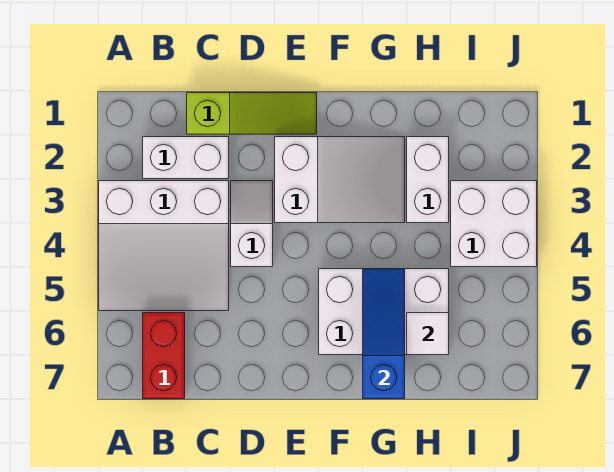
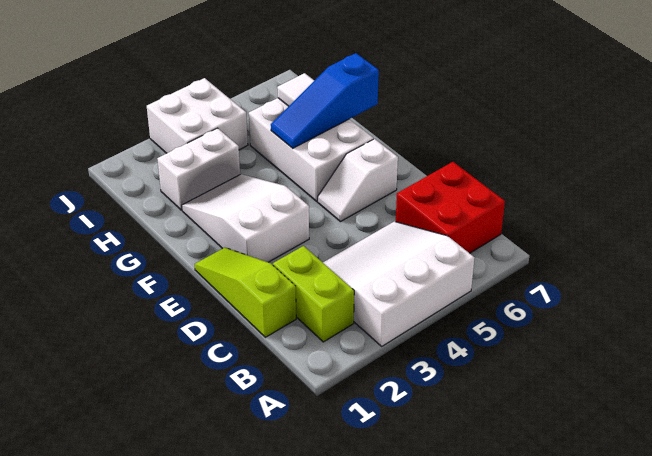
white 3x3 slope [99,181,229,311] -> white 3x3 slope turned to [323,221,475,346]
white 1x2 brick [143,137,229,179] -> lime 1x2 brick [273,246,354,342]
red 1x2 brick [143,313,185,399] -> red 2x2 brick [396,162,505,253]
white 1x2 slope [231,181,273,267] -> white 1x2 slope moved to [318,139,398,222]

